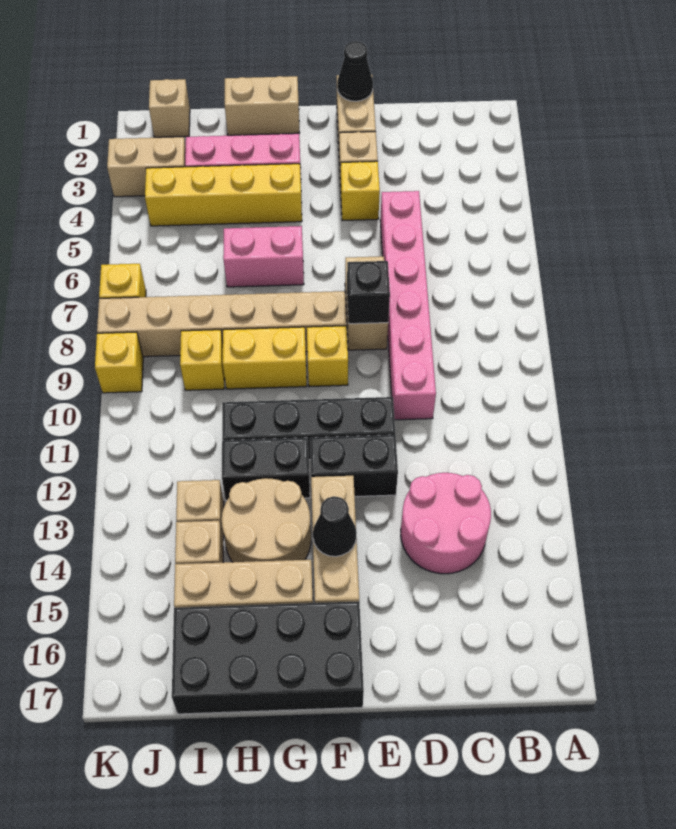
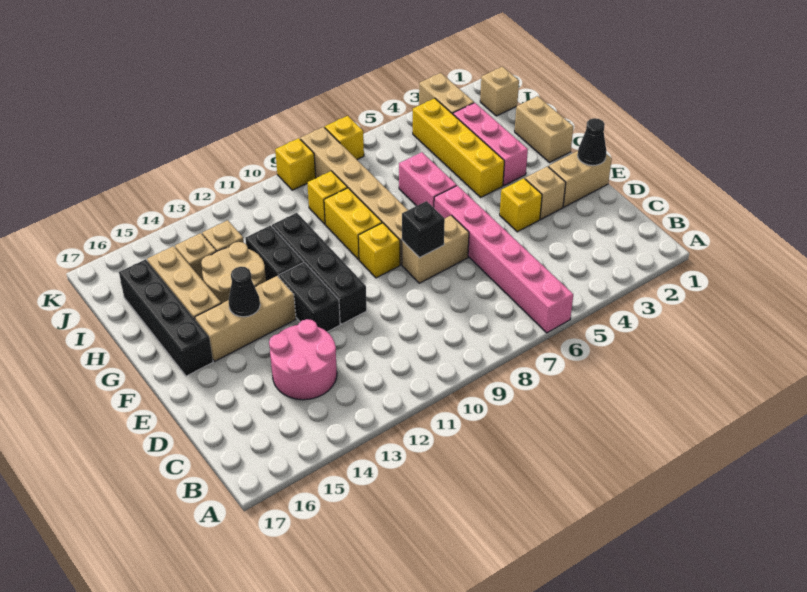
pink 1x6 brick [380,191,436,420] -> pink 1x6 brick turned to [434,186,573,333]
black 2x4 brick [172,601,364,714] -> black 1x4 brick [119,259,213,376]

